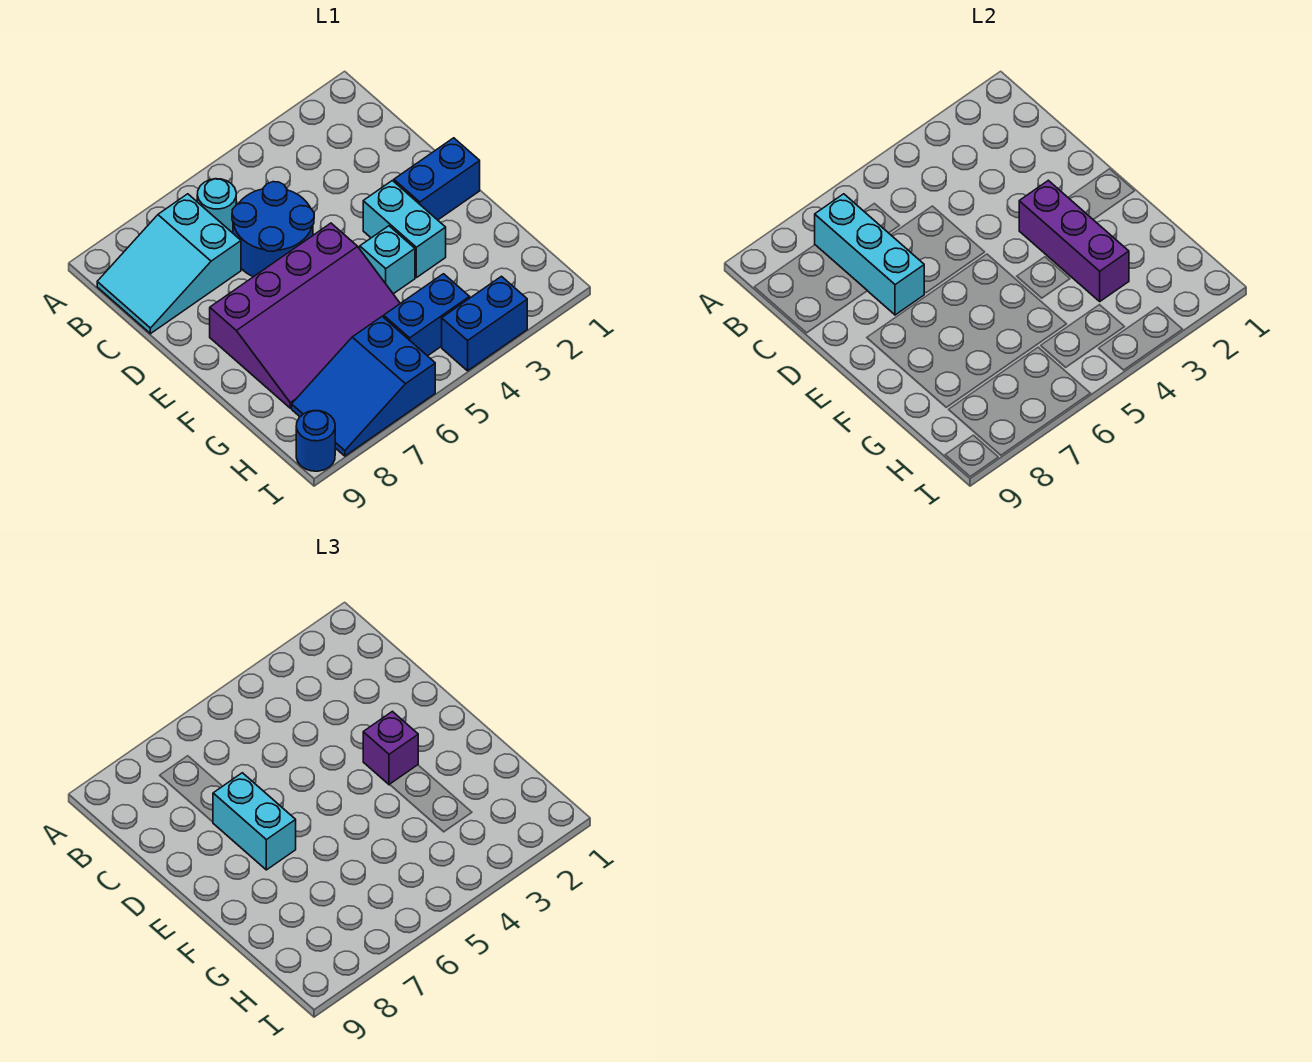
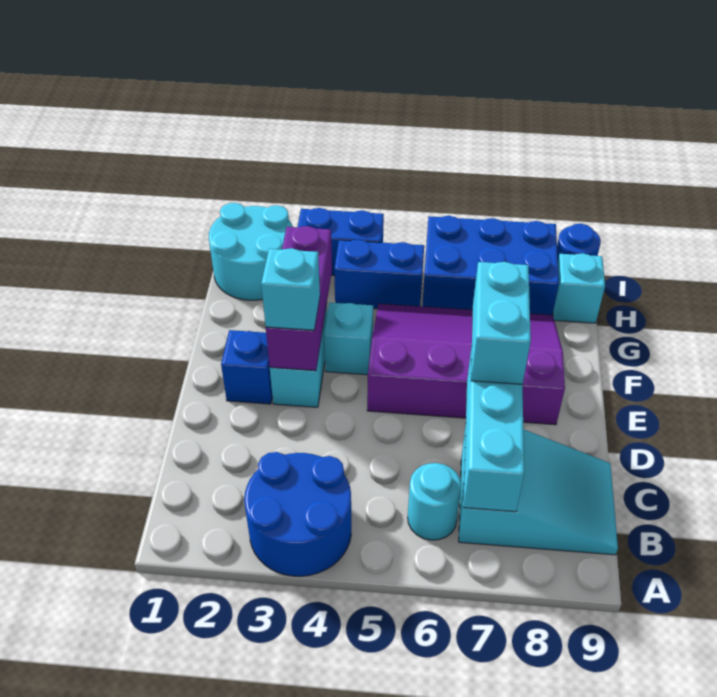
blue 2x2 round brick [232,182,314,277] -> blue 2x2 round brick moved to [244,452,351,576]
blue 1x2 brick [394,138,480,220] -> blue 1x1 brick [221,330,272,404]
purple 1x1 brick [363,711,418,785] -> cyan 1x1 brick [261,248,320,330]
none -> cyan 2x2 round brick [209,203,293,300]
blue 2x3 slope [292,316,435,456] -> blue 2x3 brick [422,216,559,315]
none -> cyan 1x1 brick [553,253,605,323]

